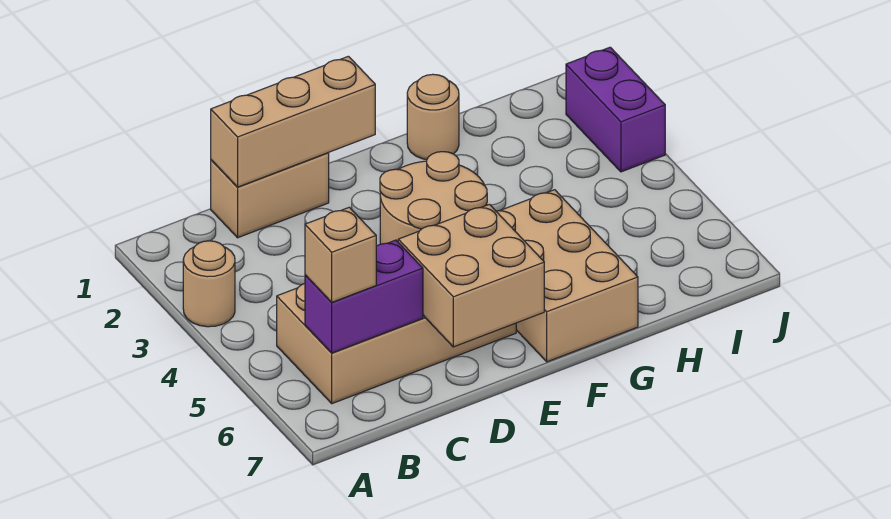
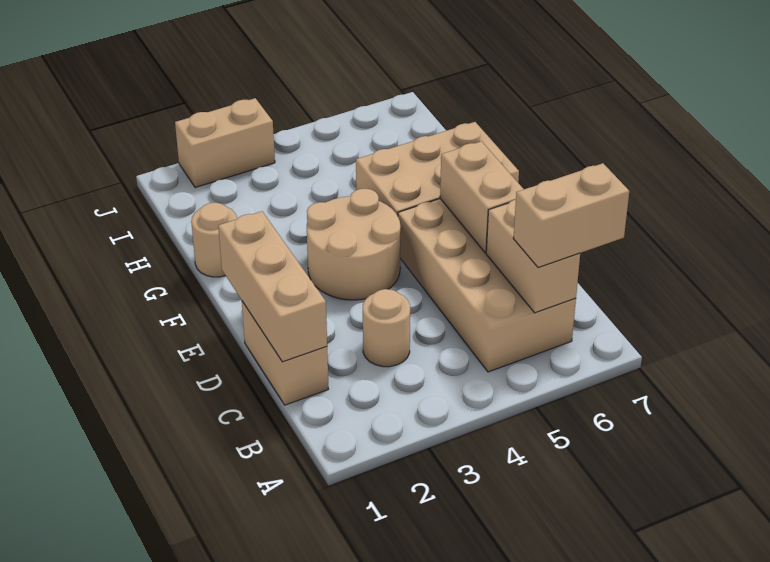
tan 1x1 round brick [183,241,235,327] -> tan 1x1 round brick moved to [363,289,410,367]
purple 1x2 brick [305,240,423,353] -> tan 1x2 brick [486,199,580,313]
tan 1x1 brick [305,207,376,302] -> tan 1x2 brick [513,163,629,268]
tan 2x2 brick [398,204,544,347] -> tan 1x2 brick [440,141,524,253]
purple 1x2 brick [566,47,665,172] -> tan 1x2 brick [175,98,275,188]

